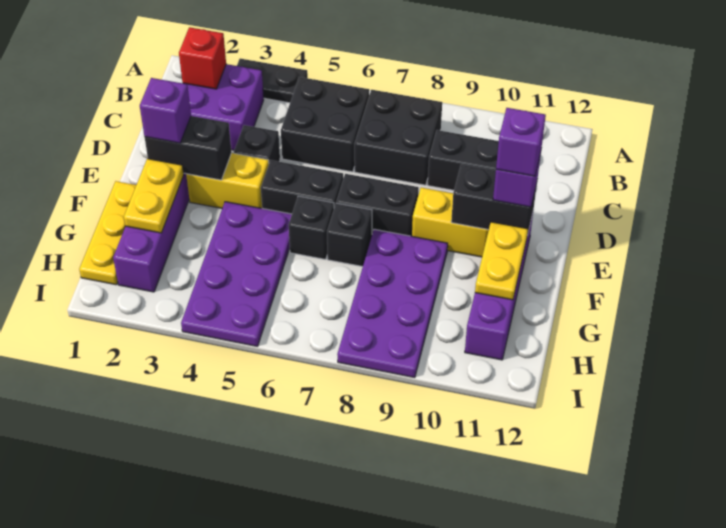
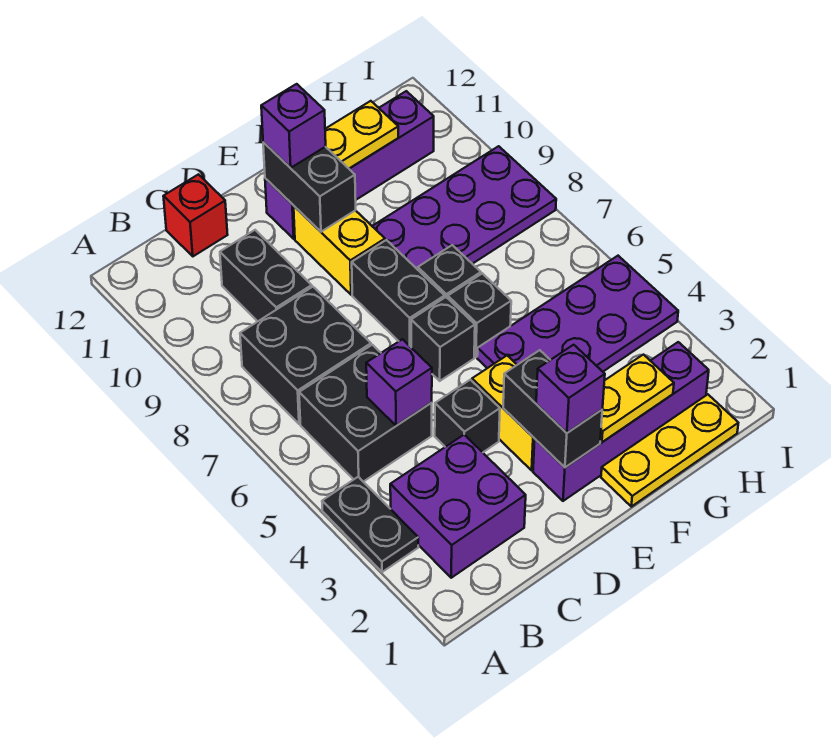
red 1x1 brick [179,27,226,89] -> red 1x1 brick moved to [163,174,228,256]
black 1x2 brick [261,160,343,214] -> black 1x1 brick [411,297,475,381]
purple 1x1 brick [496,108,546,176] -> purple 1x1 brick moved to [366,339,432,426]

